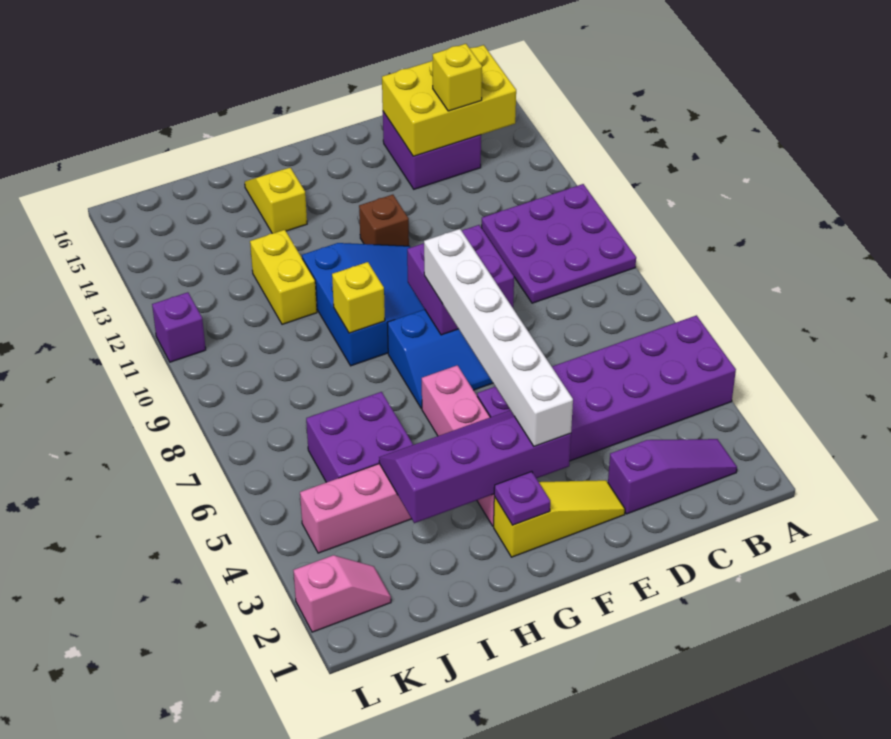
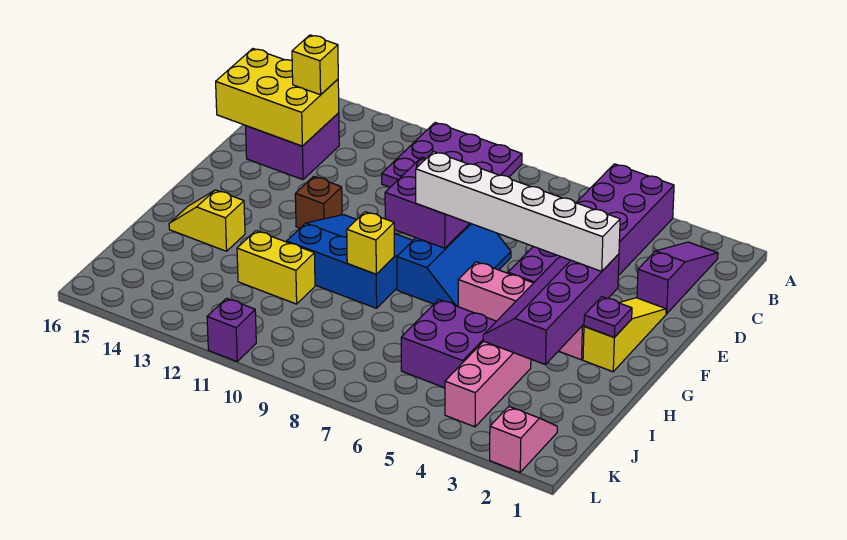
yellow 2x3 brick [382,45,516,156] -> yellow 2x3 brick turned to [216,49,339,146]

